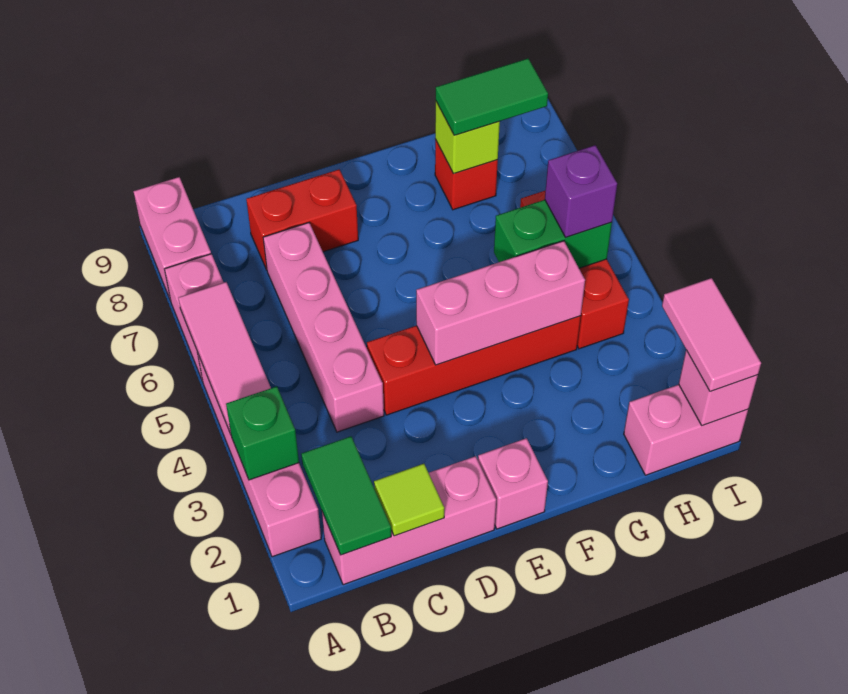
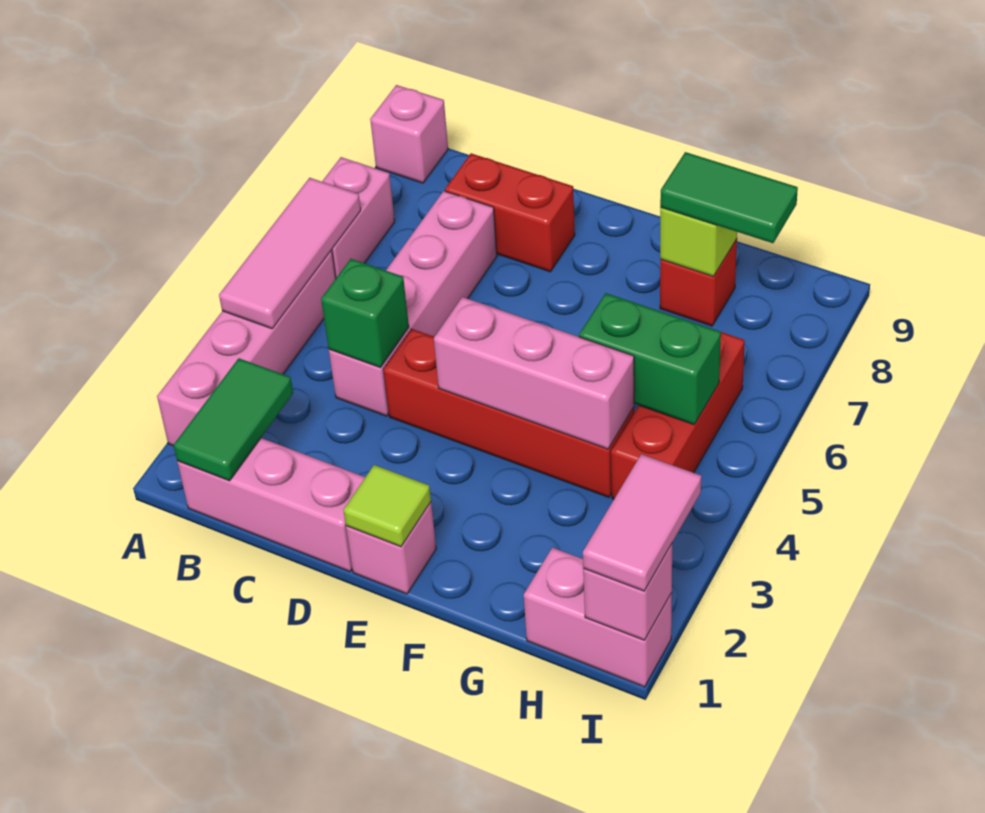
green 1x1 brick [226,386,299,480] -> green 1x1 brick moved to [321,259,409,367]
pink 1x2 brick [133,177,211,301] -> pink 1x1 brick [370,85,448,183]
lime 1x1 tile [374,464,444,536] -> lime 1x1 tile moved to [343,465,431,547]
purple 1x1 brick [545,145,617,237] -> none

